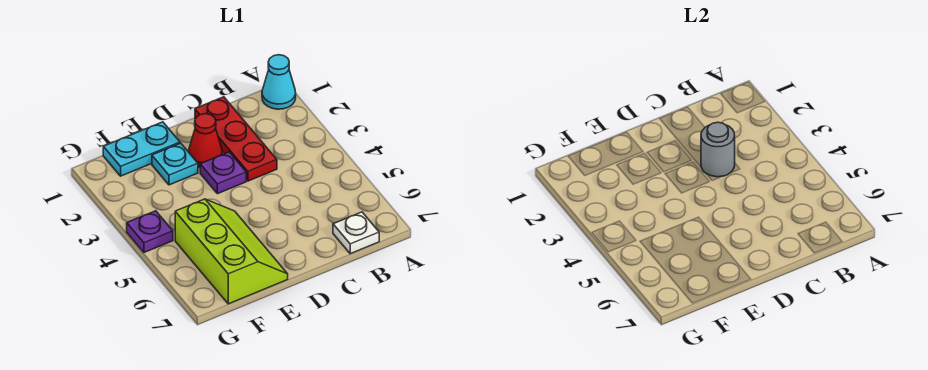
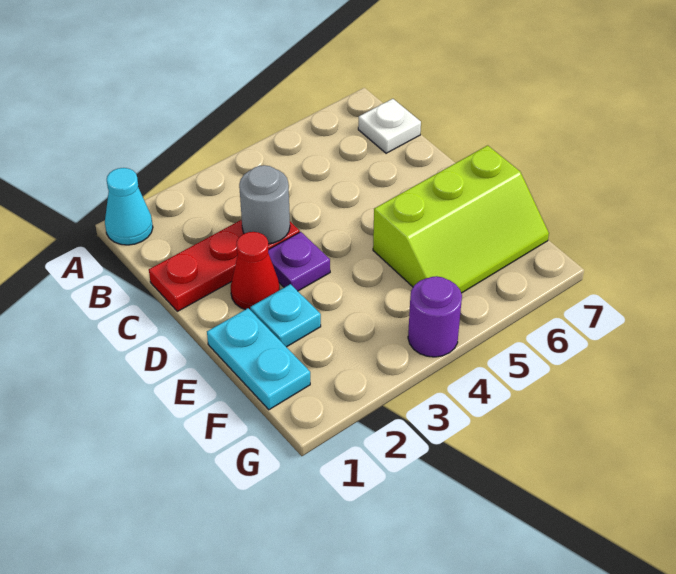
lime 2x3 slope [175,199,288,304] -> lime 2x3 slope turned to [373,145,549,293]
purple 1x1 plate [127,211,173,252] -> purple 1x1 round brick [408,276,462,357]

